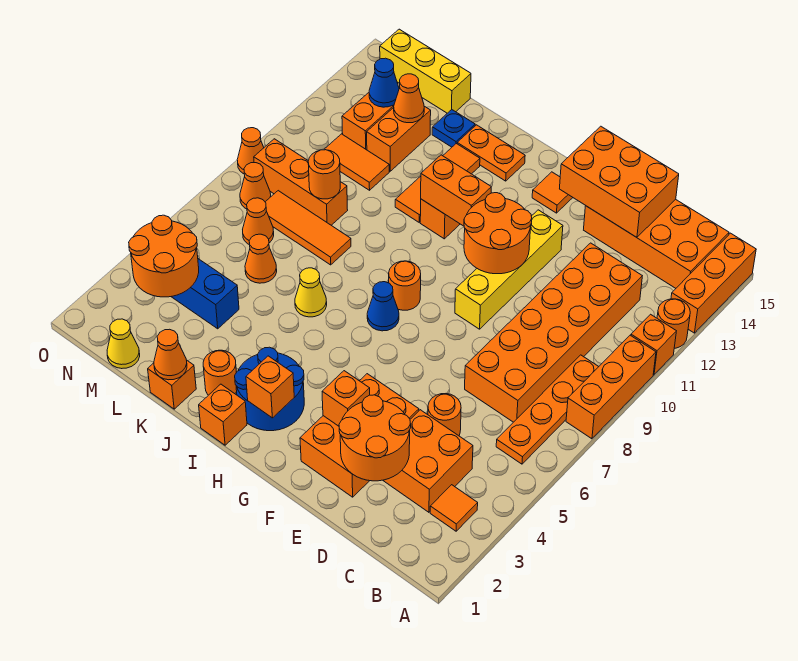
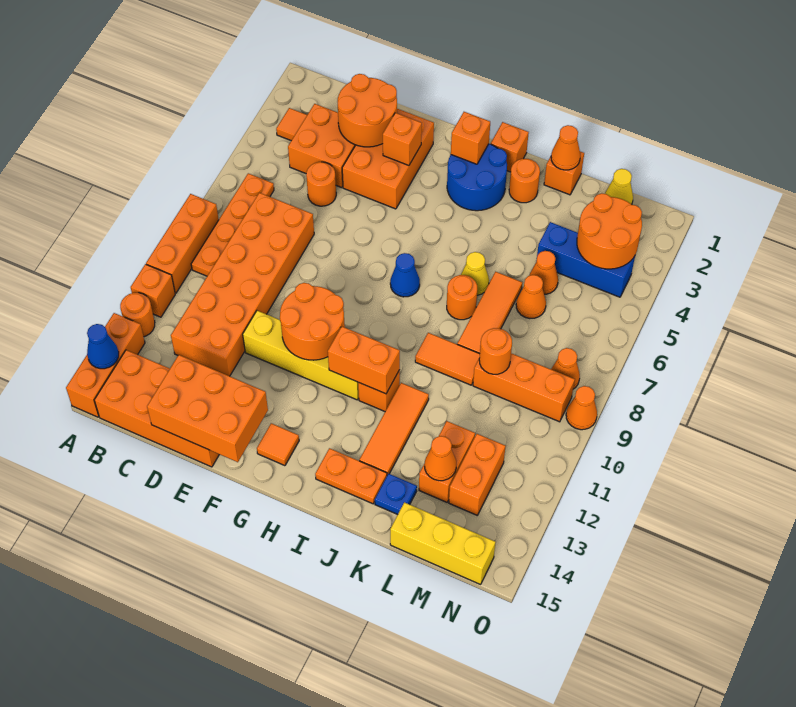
yellow 1x4 brick [455,210,563,329] -> yellow 1x4 brick turned to [243,311,359,400]
orange 1x1 round brick [389,261,421,310] -> orange 1x1 round brick moved to [447,275,477,320]
orange 1x3 tile [265,191,351,265] -> orange 1x3 tile turned to [457,272,522,354]
orange 1x2 tile [324,134,389,190] -> orange 1x2 tile moved to [415,333,480,385]
orange 1x1 cone [243,198,274,245] -> orange 1x1 cone moved to [529,251,558,294]
blue 1x1 cone [369,58,399,107] -> blue 1x1 cone moved to [87,324,119,369]

